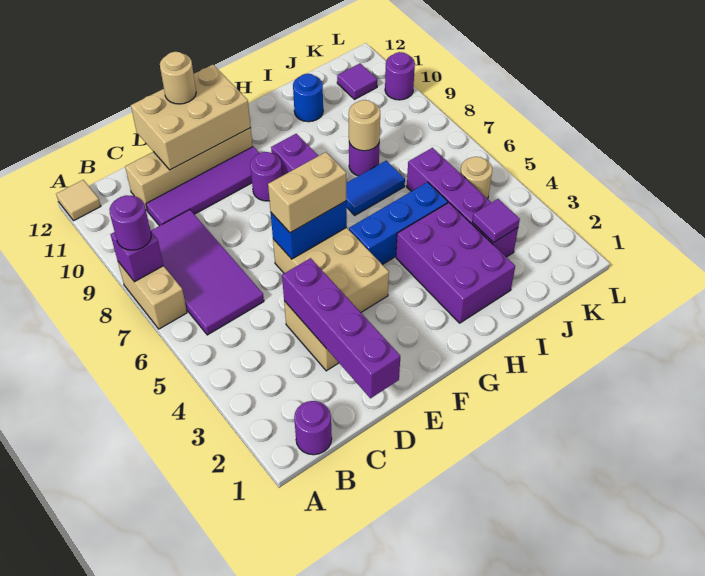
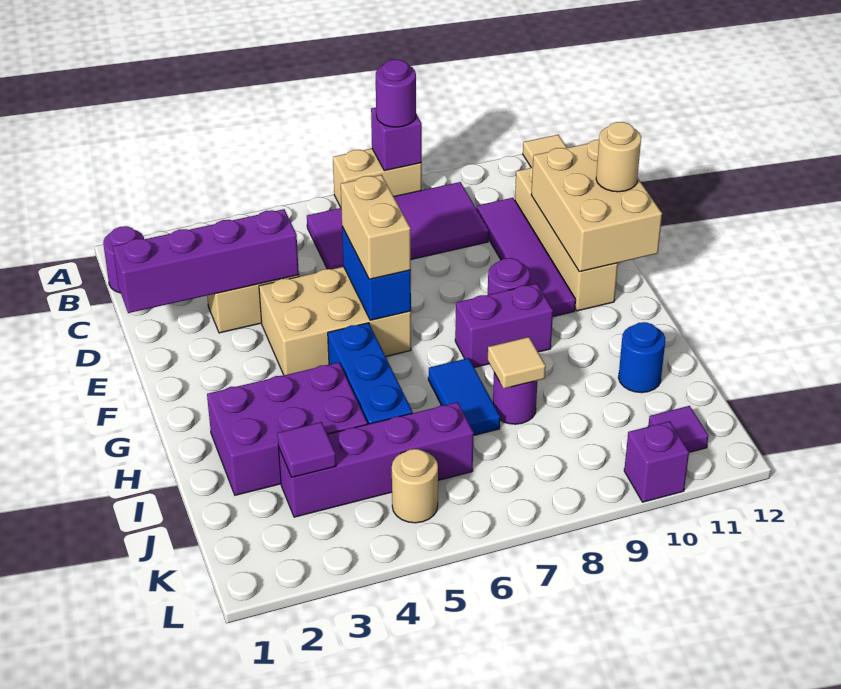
tan 1x1 round brick [349,100,380,151] -> tan 1x1 tile [488,337,546,389]
purple 1x1 round brick [385,52,415,100] -> purple 1x1 brick [624,421,689,502]

